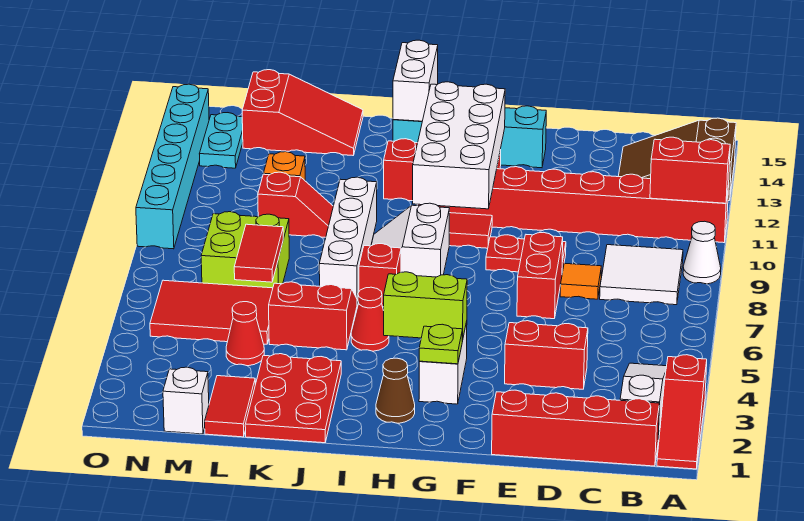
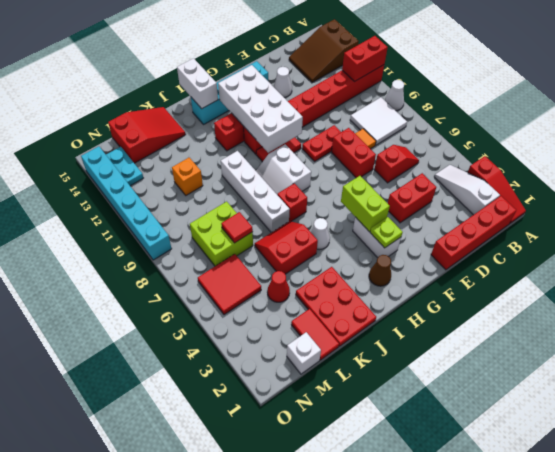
none -> white 1x1 cone [274,67,292,97]
lime 1x2 brick [384,272,467,341] -> lime 1x2 brick turned to [341,176,390,232]
red 1x1 cone [351,287,389,351] -> white 1x1 cone [311,218,330,250]
red 1x2 slope [258,172,333,237] -> red 1x2 slope moved to [374,145,419,183]
red 2x3 tile [150,280,273,344] -> red 2x2 tile [198,254,261,315]
red 1x2 tile [234,224,283,282] -> red 1x1 tile [221,212,253,243]

